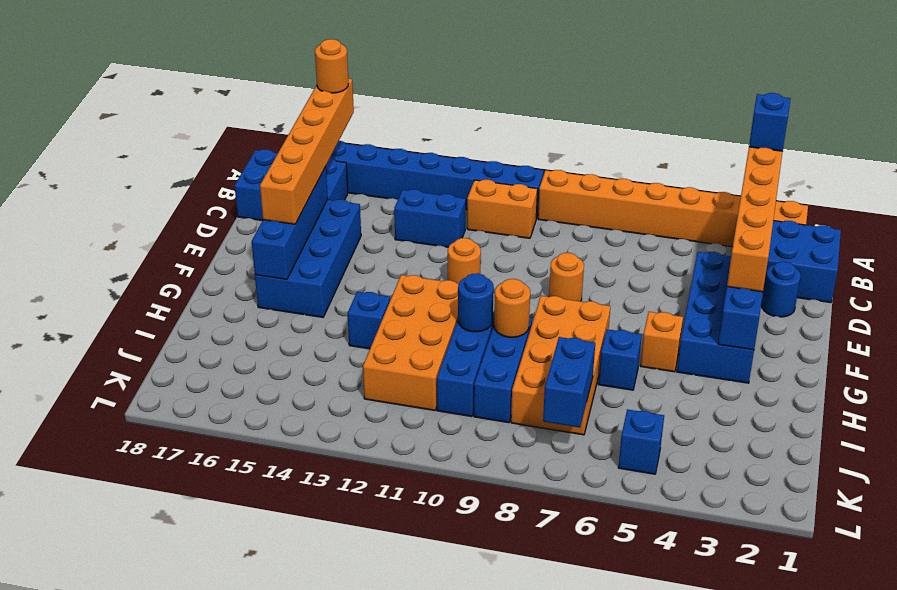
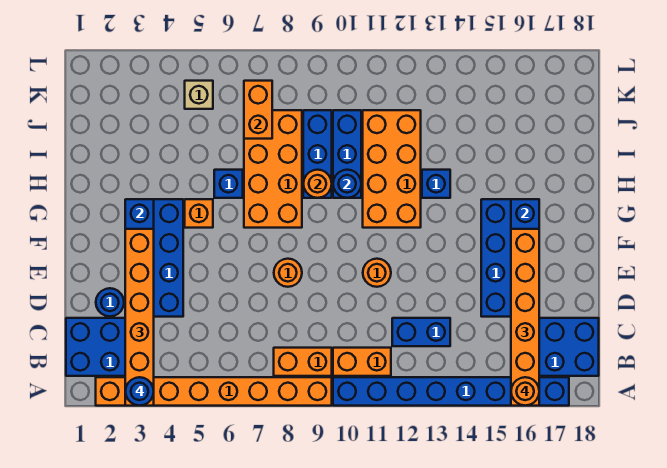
blue 1x1 brick [749,93,791,151] -> blue 1x1 round brick [125,377,154,406]
none -> orange 1x2 brick [274,348,332,376]
blue 1x2 brick [543,337,595,428] -> orange 1x2 brick [244,81,272,139]
blue 1x1 brick [618,409,664,474] -> tan 1x1 brick [185,81,213,109]

